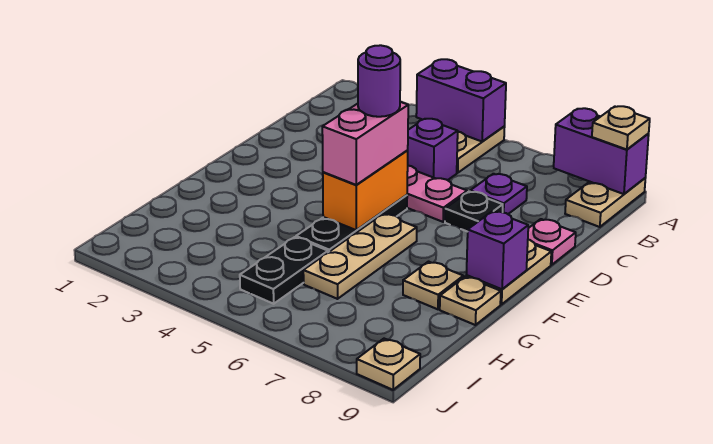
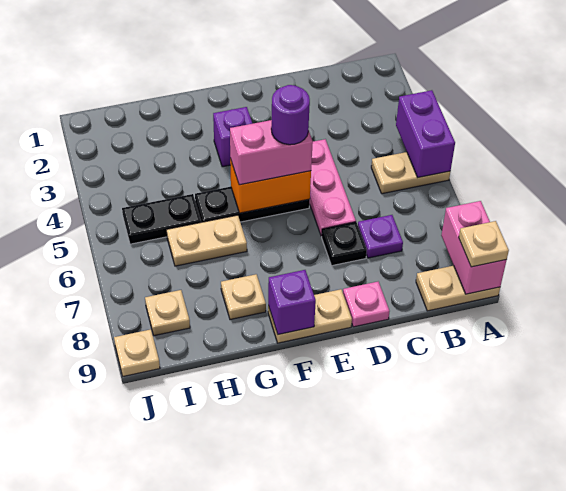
purple 1x2 brick [554,108,649,194] -> pink 1x2 brick [441,201,506,294]
purple 1x1 brick [407,119,458,180] -> purple 1x1 brick moved to [213,107,253,167]
tan 1x3 plate [303,214,417,299] -> tan 1x2 plate [167,215,247,266]
tan 1x1 plate [440,277,501,325] -> tan 1x1 plate moved to [145,290,190,336]

